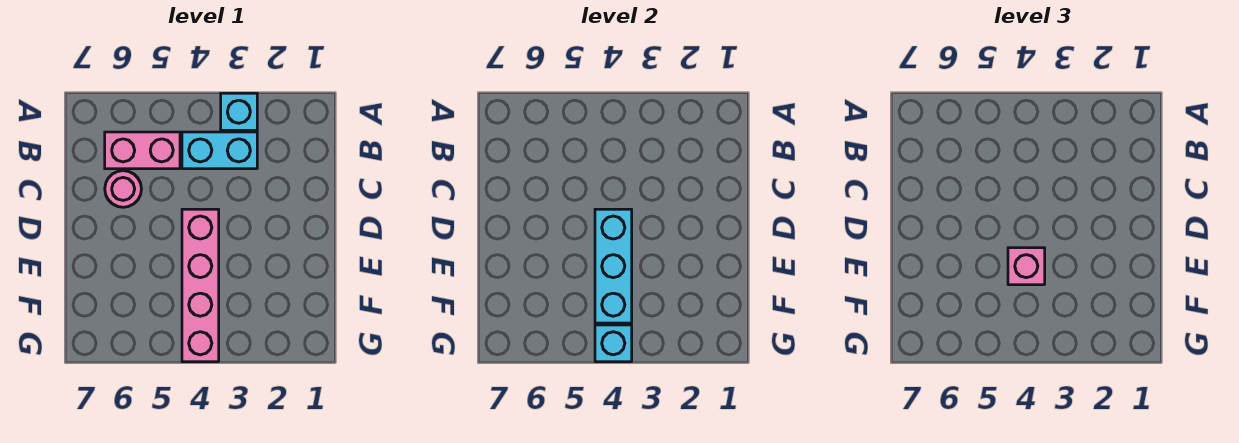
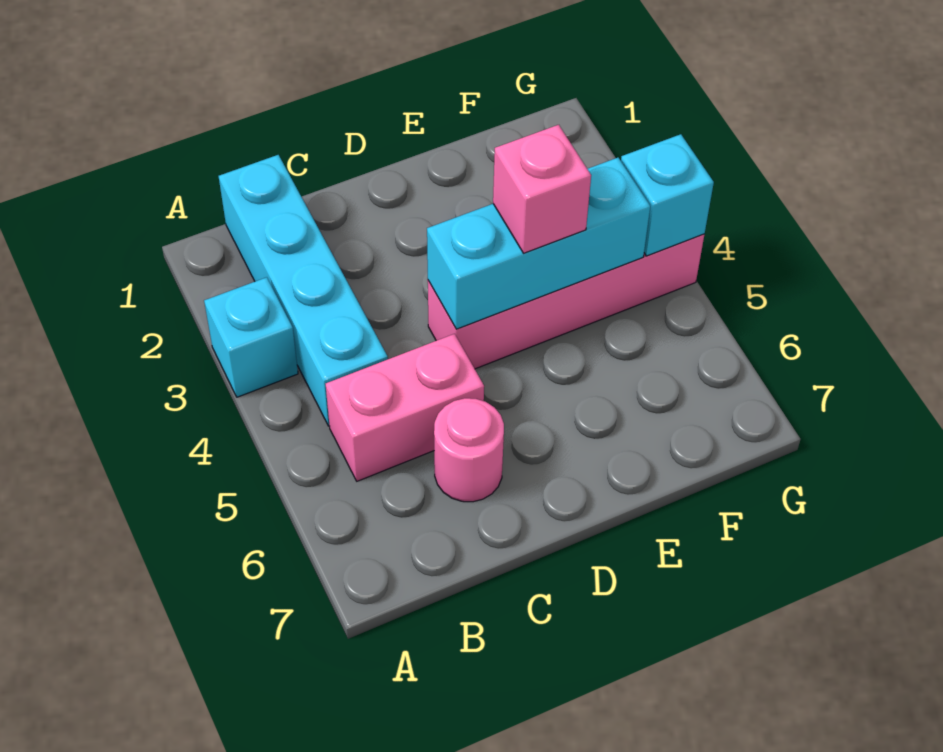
cyan 1x2 brick [182,132,257,169] -> cyan 1x4 brick [219,155,388,426]
pink 1x2 brick [105,132,180,169] -> pink 1x2 brick turned to [326,334,484,481]

